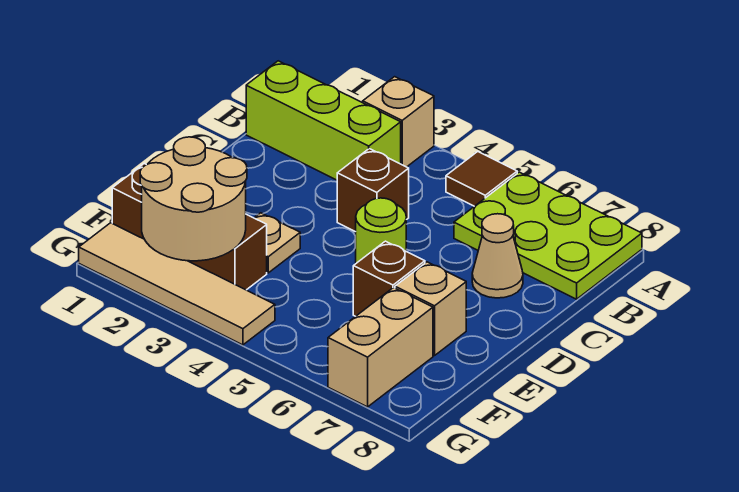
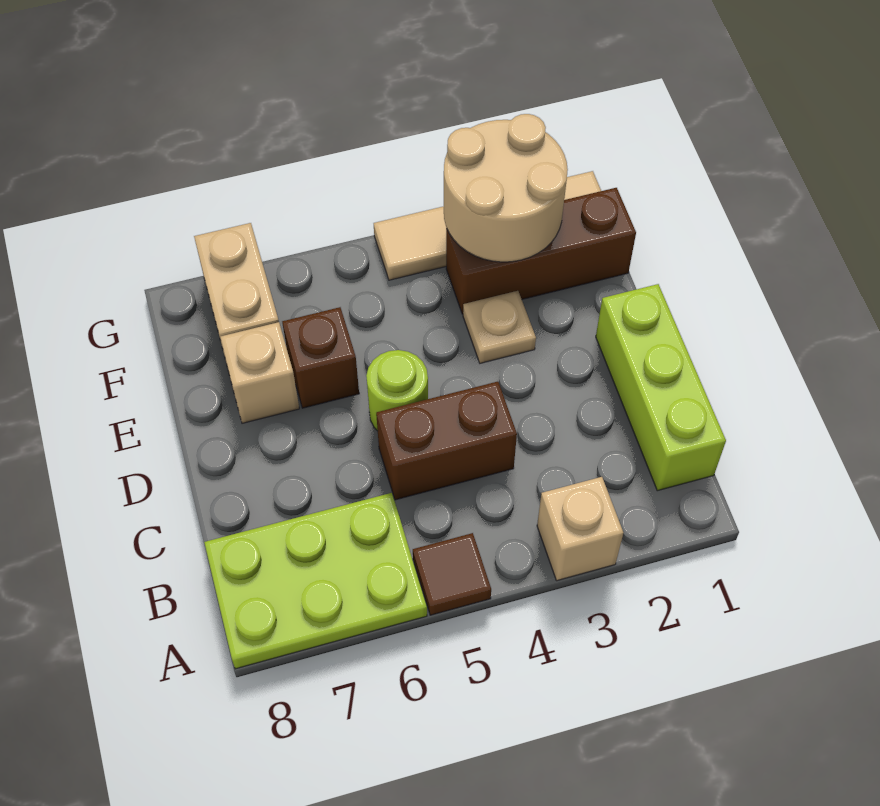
lime 1x3 brick [246,61,401,180] -> lime 1x3 brick turned to [596,284,726,491]
brown 1x1 brick [337,149,409,232] -> brown 1x2 brick [376,382,517,500]
tan 1x1 cone [472,214,523,298] -> none

